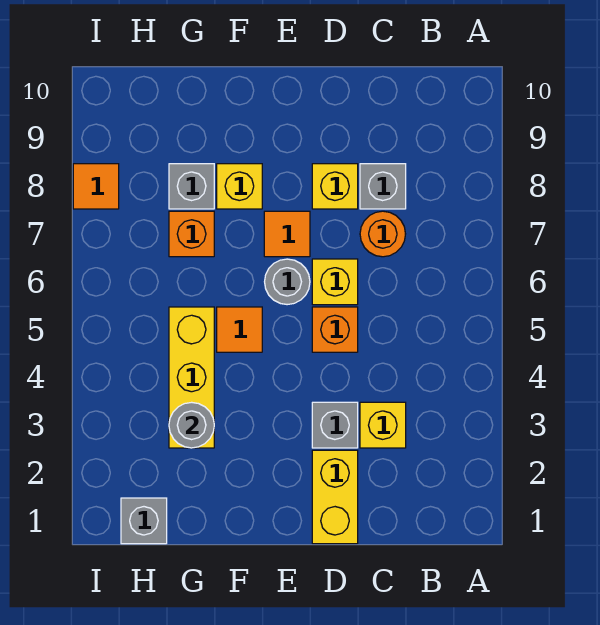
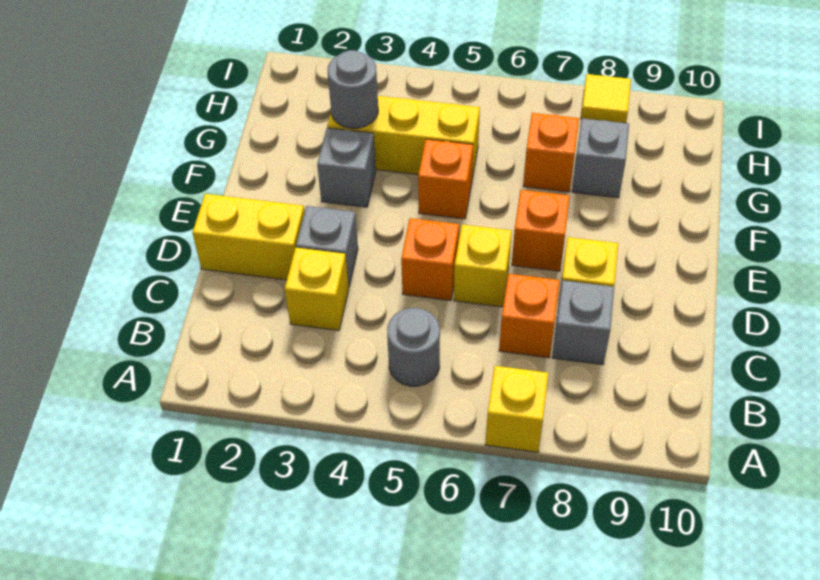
orange 1x1 round brick [360,211,405,257] -> orange 1x1 brick [499,274,560,358]
grey 1x1 round brick [265,259,310,305] -> grey 1x1 round brick moved to [387,308,440,386]
orange 1x1 tile [264,211,310,257] -> orange 1x1 brick [512,190,570,271]
orange 1x1 tile [217,307,262,352] -> orange 1x1 brick [418,139,473,219]
yellow 1x1 brick [217,164,262,209] -> yellow 1x1 brick moved to [485,366,549,452]
grey 1x1 brick [121,498,167,544] -> grey 1x1 brick moved to [317,128,376,207]
orange 1x1 tile [73,164,119,209] -> yellow 1x1 tile [581,74,631,123]

